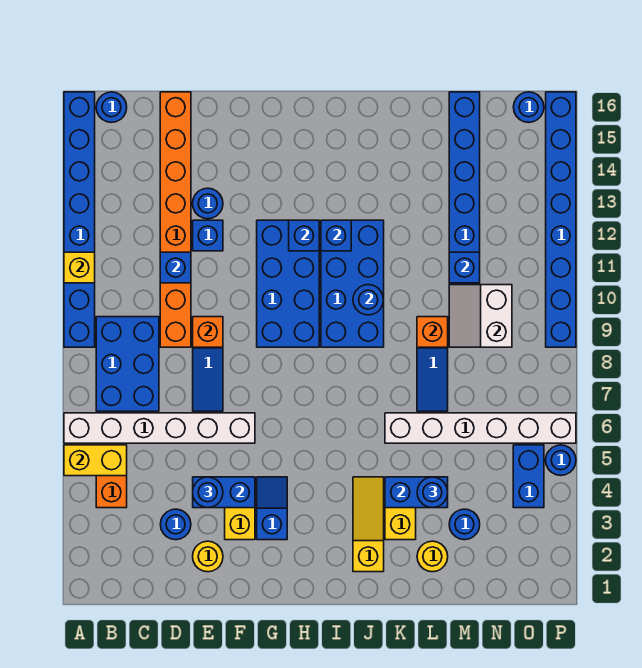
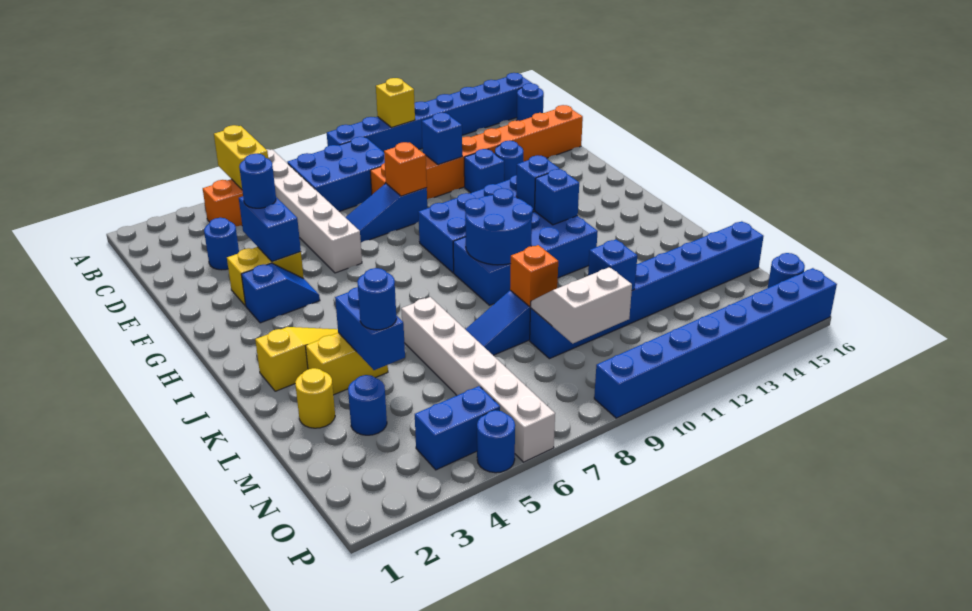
yellow 1x1 round brick [193,541,223,572] -> none
blue 1x1 round brick [353,285,384,315] -> blue 2x2 round brick [465,188,533,265]

